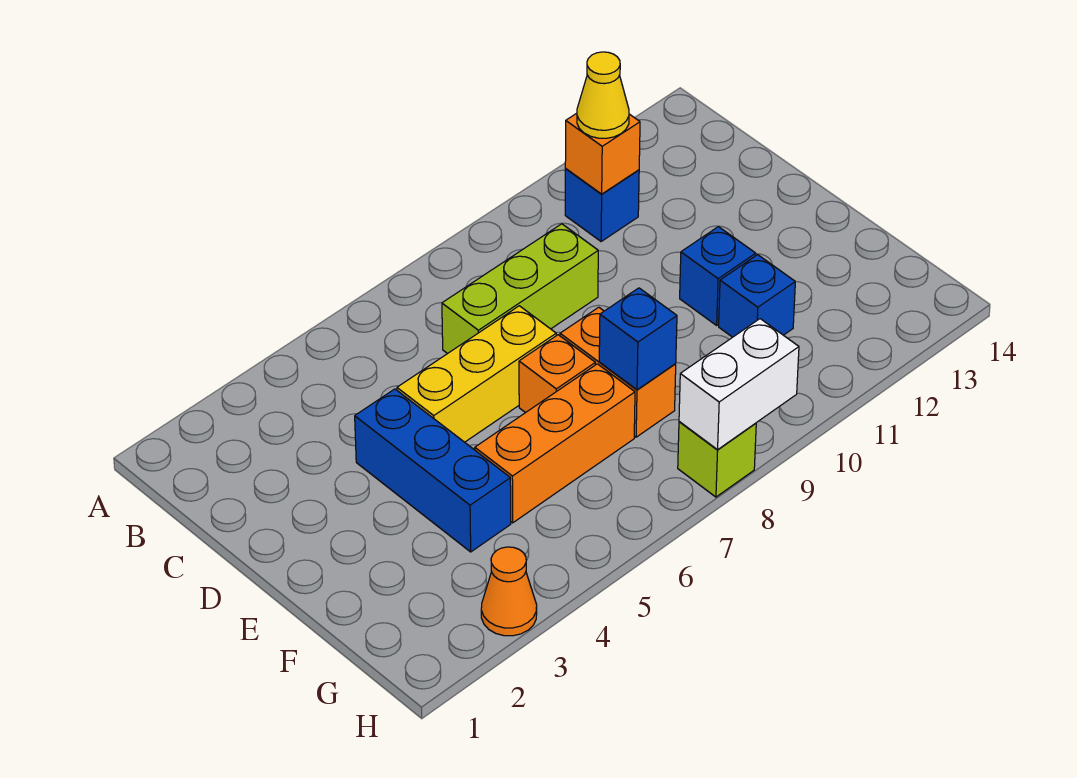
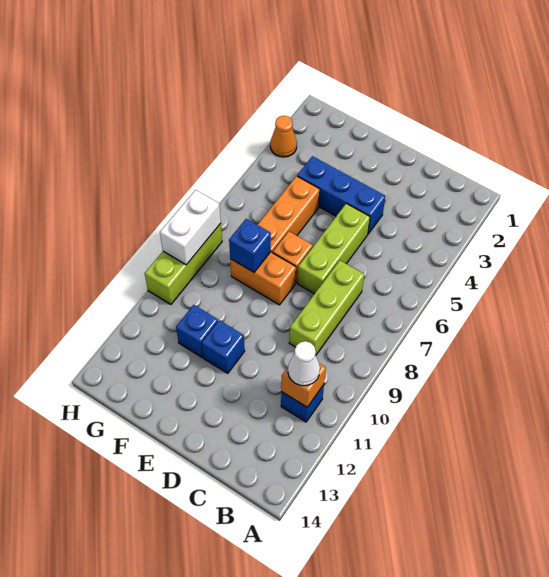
yellow 1x1 cone [577,52,629,138] -> white 1x1 cone [288,341,320,386]
yellow 1x3 brick [397,306,556,442] -> lime 1x3 brick [297,203,370,294]
lime 1x1 brick [678,422,756,497] -> lime 1x3 brick [145,223,222,304]

